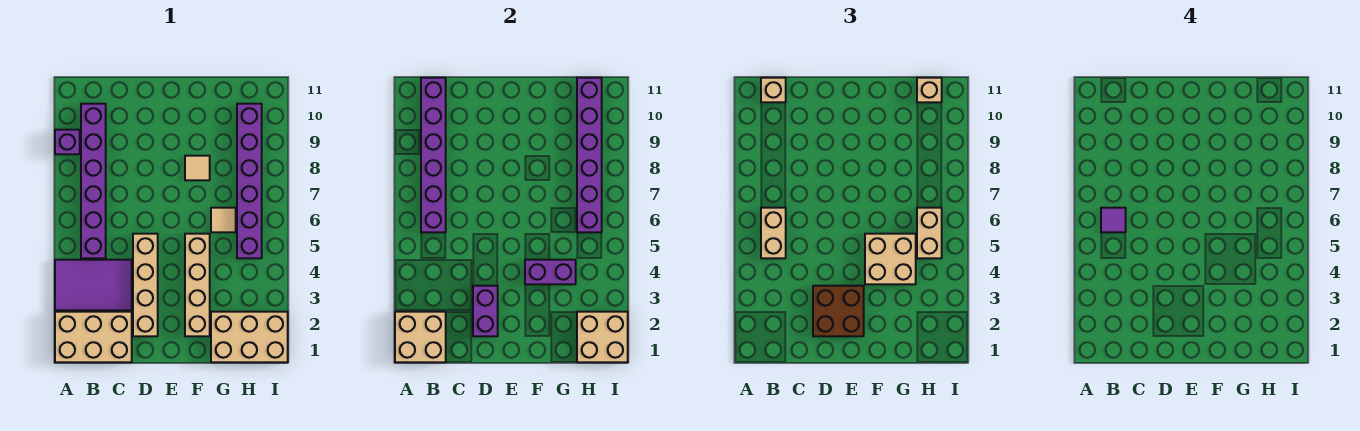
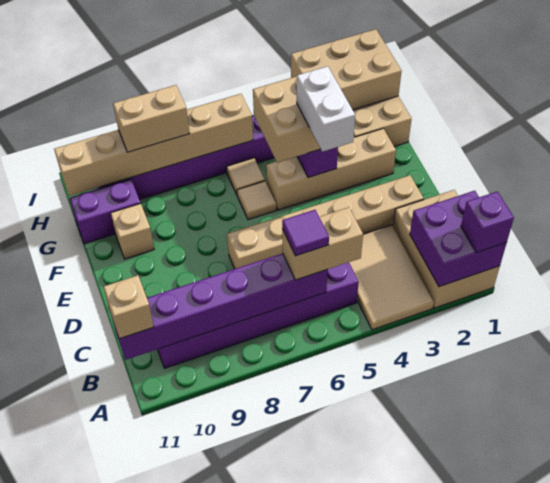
tan 2x2 brick [395,312,446,362] -> purple 2x2 brick [410,191,507,287]
purple 2x3 tile [55,260,132,310] -> tan 2x3 tile [349,225,434,330]
purple 1x1 brick [55,130,80,154] -> purple 1x1 brick moved to [461,191,514,253]
tan 1x4 brick [133,234,158,336] -> tan 1x6 brick [227,175,424,269]
purple 1x2 brick [473,286,498,336] -> purple 1x2 brick moved to [70,179,140,244]
brown 2x2 brick [813,286,864,336] -> none
none -> white 1x2 brick [297,66,355,152]
tan 1x1 tile [185,156,210,180] -> tan 1x1 tile moved to [237,181,276,220]
tan 2x2 brick [577,312,628,362] -> tan 2x3 brick [291,29,401,110]
tan 1x2 brick [917,208,942,258] -> tan 1x2 brick moved to [113,85,190,152]
purple 1x6 brick [577,78,602,232] -> tan 1x6 brick [54,94,253,196]
tan 1x1 brick [917,78,942,102] -> tan 1x1 brick moved to [111,203,154,259]

